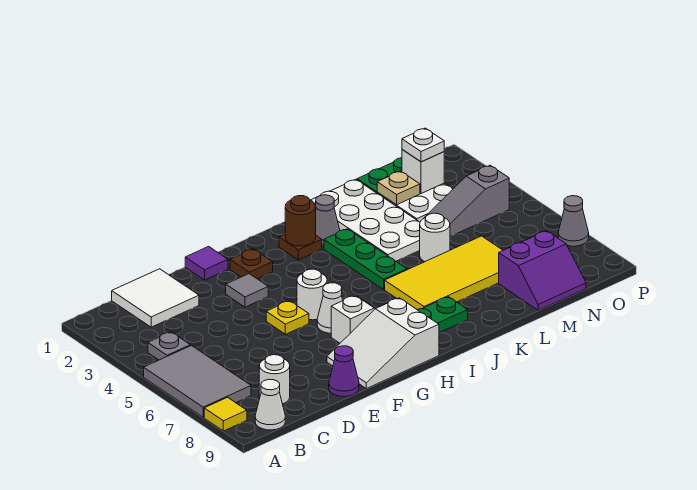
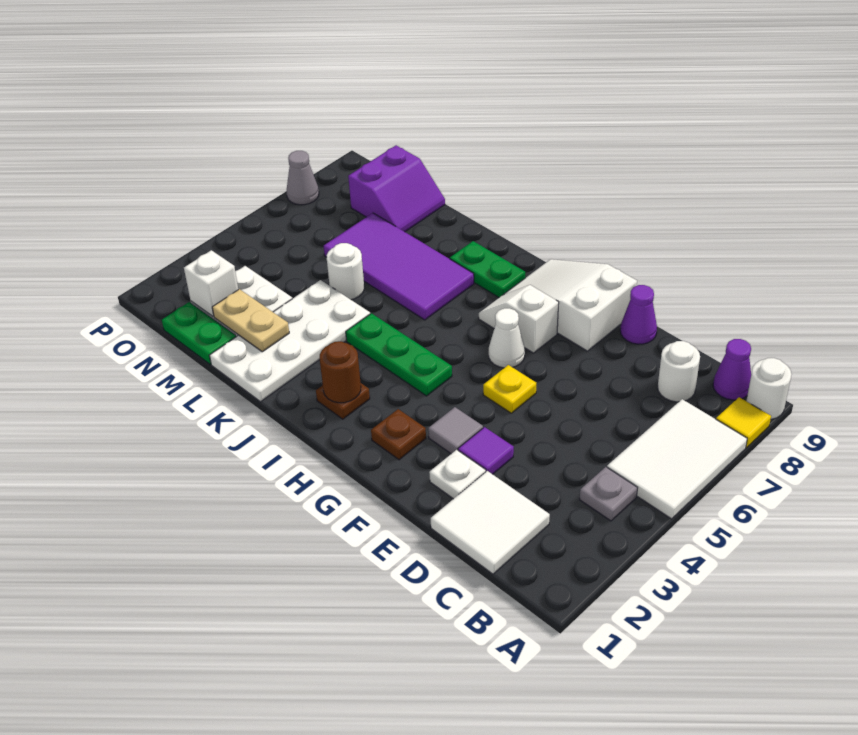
grey 2x3 tile [144,346,251,417] -> white 2x3 tile [607,399,747,519]
white 1x1 cone [255,379,285,430] -> purple 1x1 cone [713,339,751,400]
purple 1x1 tile [185,246,228,280] -> purple 1x1 tile moved to [458,427,514,474]
white 2x3 slope [327,298,439,389] -> white 2x3 slope turned to [505,259,637,351]
white 1x1 round brick [297,269,327,320] -> white 1x1 round brick moved to [747,358,792,419]
grey 1x1 cone [316,195,340,245] -> none
green 1x3 plate [324,229,407,289] -> green 1x3 plate turned to [346,313,452,396]
yellow 2x4 tile [385,236,503,309] -> purple 2x4 tile [324,213,474,320]
tan 1x1 plate [377,171,420,205] -> tan 1x2 plate [212,289,289,352]
grey 1x3 slope [423,165,509,237] -> none
purple 2x2 slope [499,231,586,310] -> purple 2x2 slope turned to [348,145,445,232]
white 1x1 plate [402,128,444,162] -> white 1x1 plate moved to [429,450,486,499]

